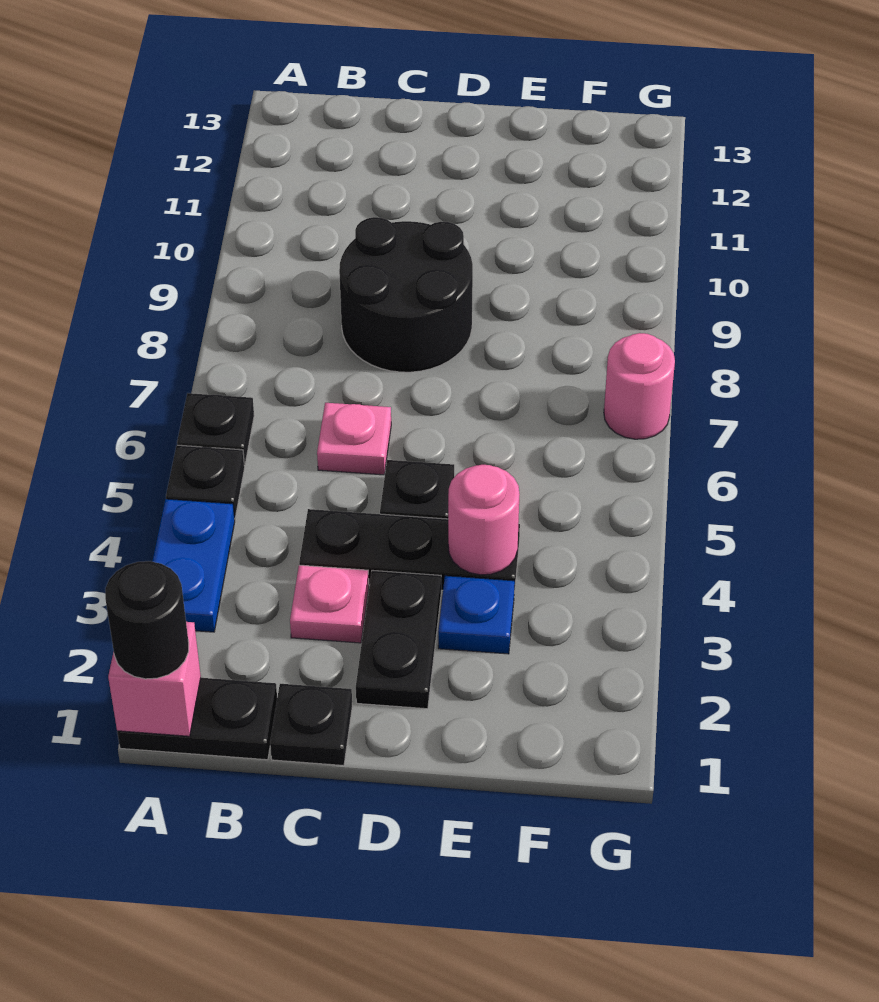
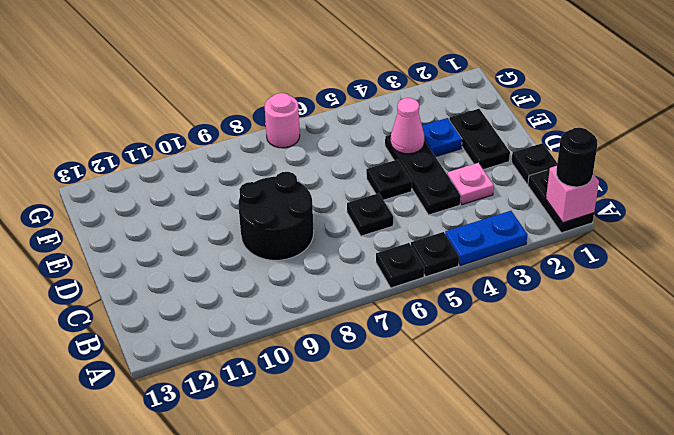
pink 1x1 plate [317,403,391,475] -> black 1x1 plate [347,193,393,236]
black 1x2 plate [356,570,441,709] -> black 1x2 plate turned to [449,109,510,170]
pink 1x1 round brick [448,465,520,575] -> pink 1x1 cone [391,98,424,154]

